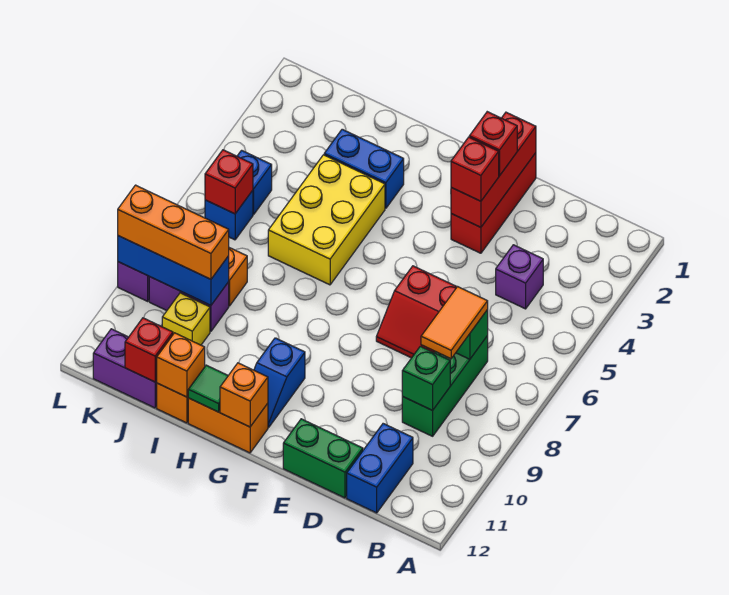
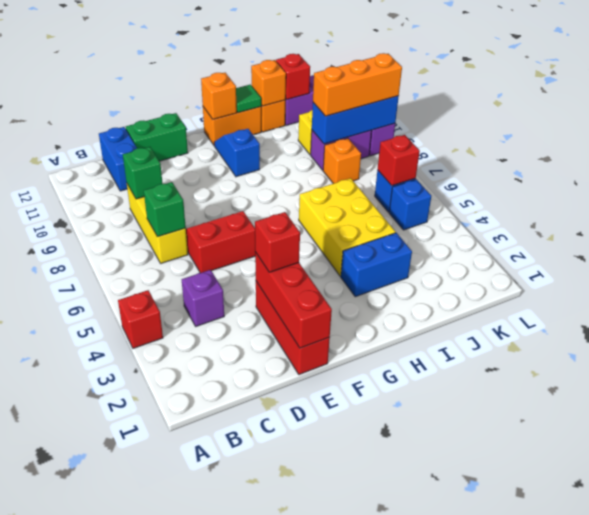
green 1x3 brick [402,336,488,436] -> yellow 1x3 brick [127,184,188,263]
orange 1x2 tile [421,287,488,359] -> none
red 1x1 brick [469,112,517,176] -> red 1x1 brick moved to [118,290,163,348]

